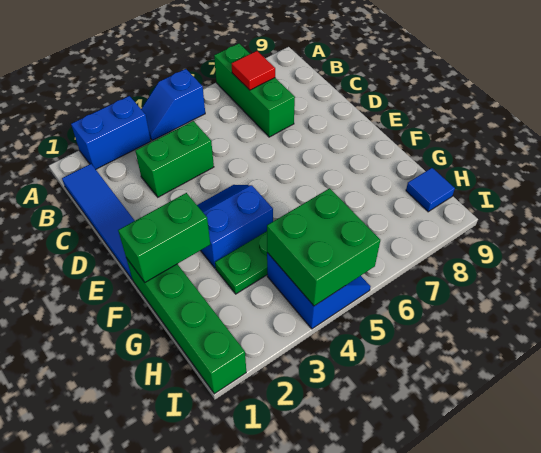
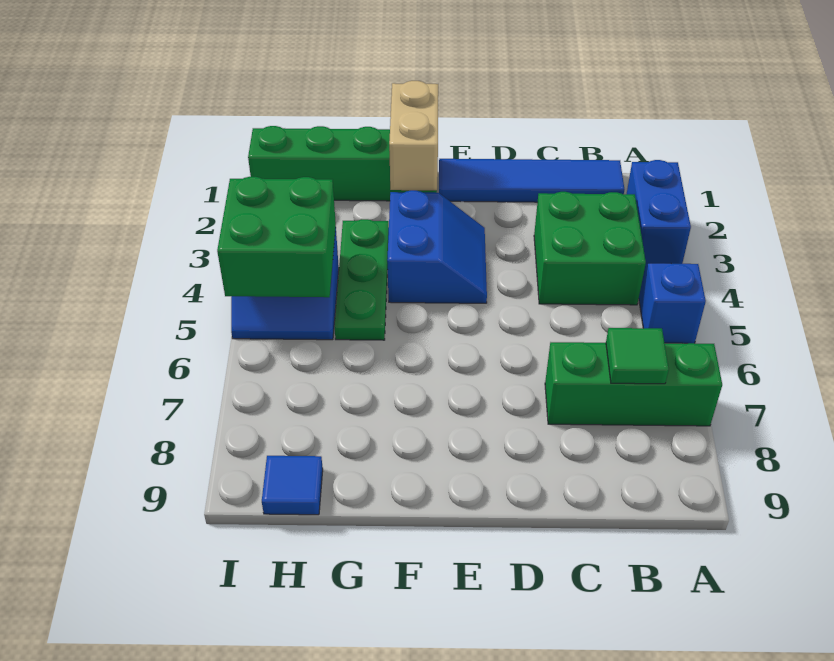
red 1x1 tile [231,51,275,90] -> green 1x1 tile [606,328,669,384]
green 1x2 brick [135,121,214,197] -> green 2x2 brick [534,192,646,305]
green 1x2 brick [118,193,210,282] -> tan 1x2 brick [389,81,438,190]

